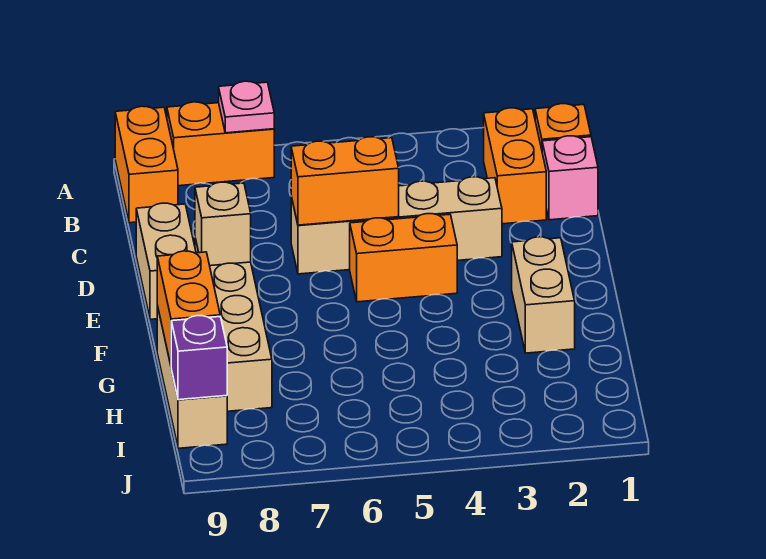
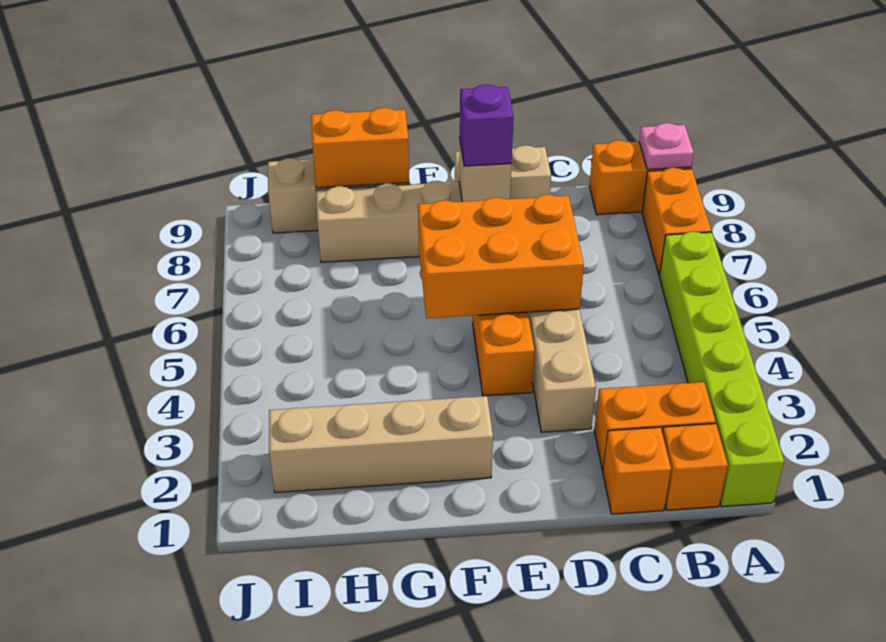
none -> lime 1x6 brick [659,232,784,507]
pink 1x1 plate [219,81,274,133] -> pink 1x1 plate moved to [639,123,694,169]
pink 1x1 brick [542,136,598,220] -> orange 1x1 brick [603,427,671,514]
orange 1x2 brick [291,137,399,225] -> orange 2x3 brick [418,195,584,318]
tan 1x2 brick [512,237,575,353] -> tan 1x4 brick [269,396,493,493]
purple 1x1 brick [171,316,227,400] -> purple 1x1 brick moved to [460,85,514,166]

